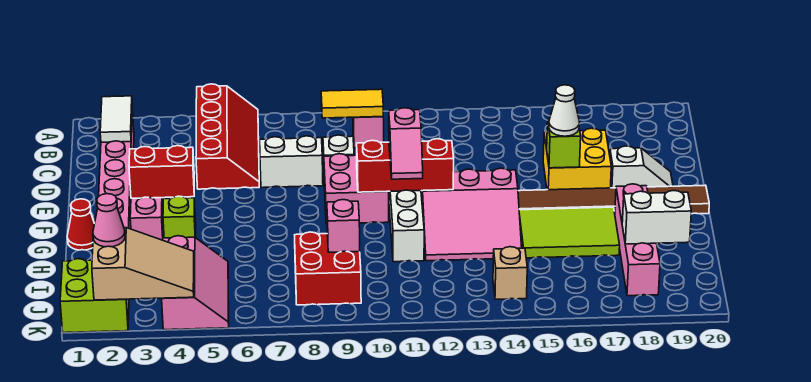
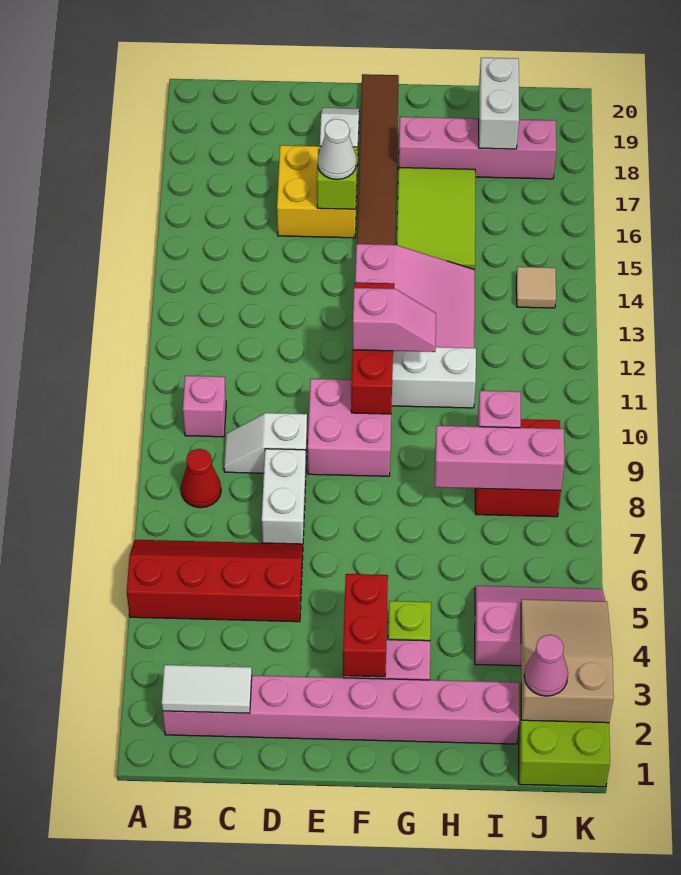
yellow 1x2 tile [321,89,383,118] -> none
red 1x1 cone [67,199,94,250] -> red 1x1 cone moved to [181,449,221,508]
none -> pink 1x3 brick [435,426,564,491]
tan 1x1 brick [493,247,527,299] -> tan 1x1 tile [516,267,556,308]

